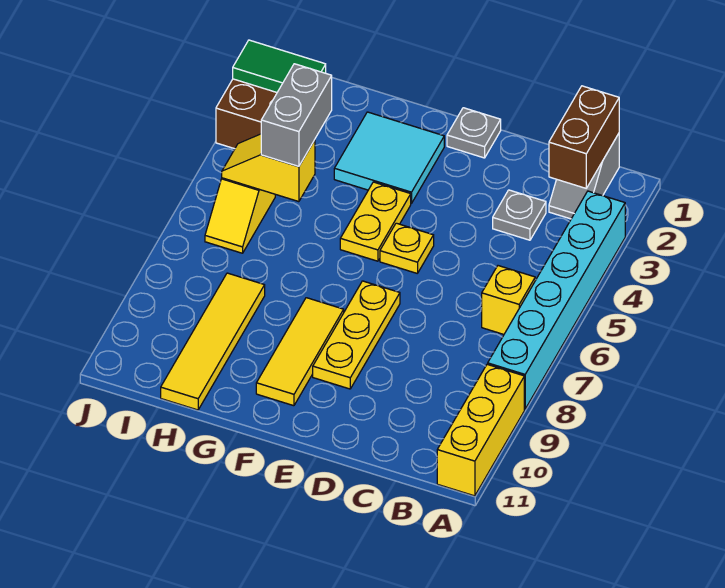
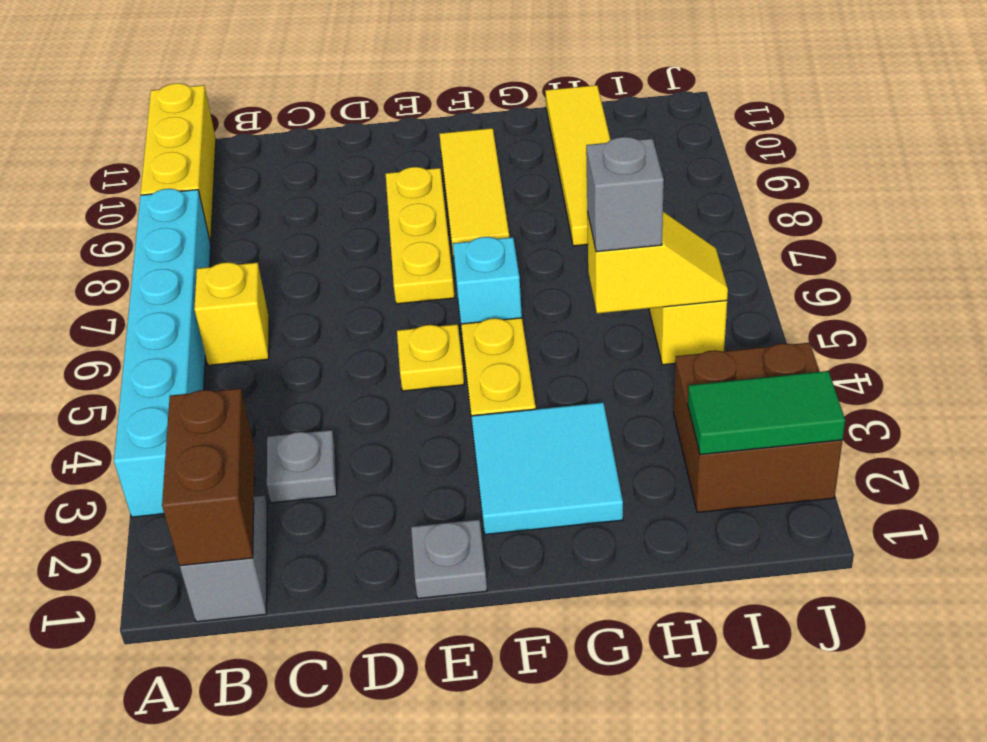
none -> cyan 1x1 brick [453,237,522,332]
grey 1x2 brick [261,64,332,166] -> grey 1x1 brick [586,137,664,252]

